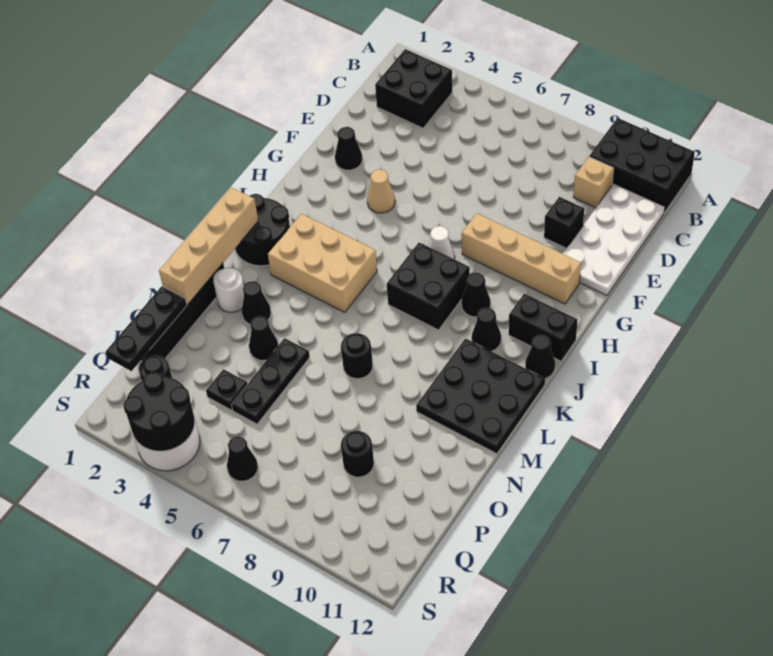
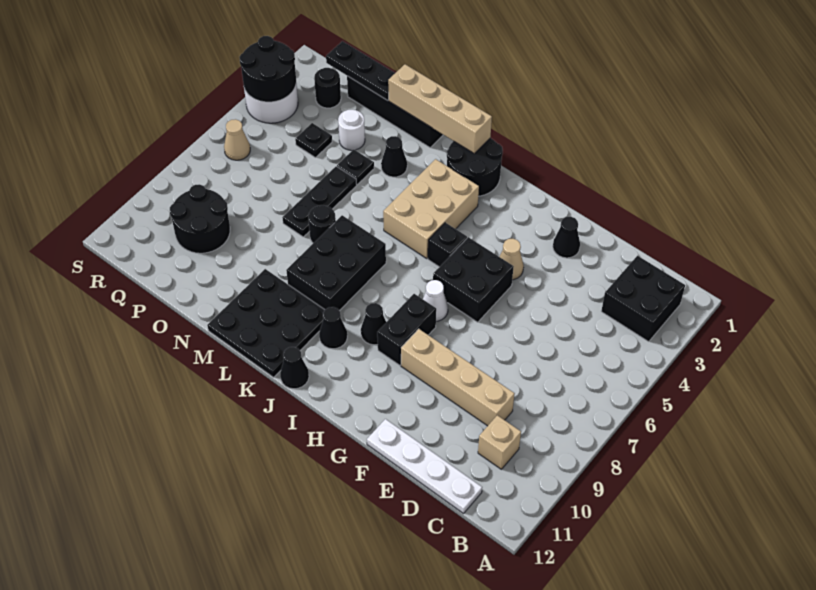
black 2x3 brick [589,118,695,213] -> black 2x3 brick moved to [286,215,386,311]
white 2x4 plate [563,184,665,296] -> white 1x4 plate [367,419,482,513]
black 1x1 brick [544,197,584,248] -> black 1x1 brick moved to [428,223,467,267]
tan 1x4 brick [462,213,581,304] -> tan 1x4 brick turned to [401,329,515,426]
black 2x2 brick [387,243,470,330] -> black 2x2 brick moved to [433,237,514,322]
black 1x2 brick [509,294,578,361] -> black 1x2 brick moved to [377,294,436,365]
white 1x1 round brick [213,268,244,312] -> white 1x1 round brick moved to [338,110,365,150]
black 1x1 cone [249,316,278,360] -> black 1x1 plate [337,149,374,184]
black 1x3 plate [231,338,310,424] -> black 1x3 plate turned to [282,166,357,237]
black 1x1 round brick [341,431,374,477] -> black 2x2 round brick [170,184,230,253]
black 1x1 cone [227,437,258,481] -> tan 1x1 cone [224,119,250,160]

